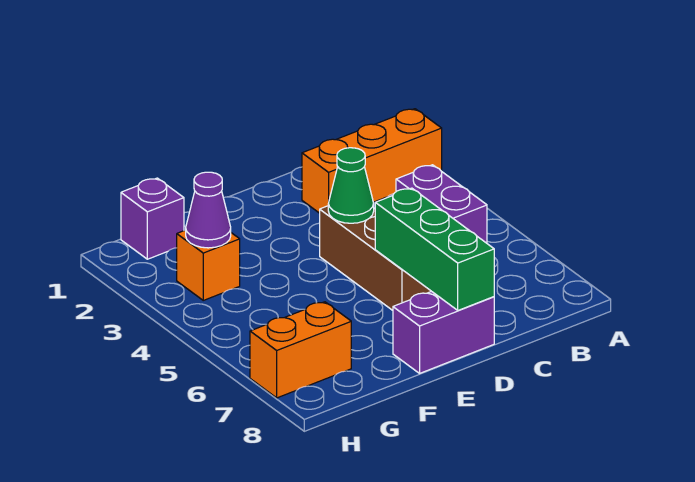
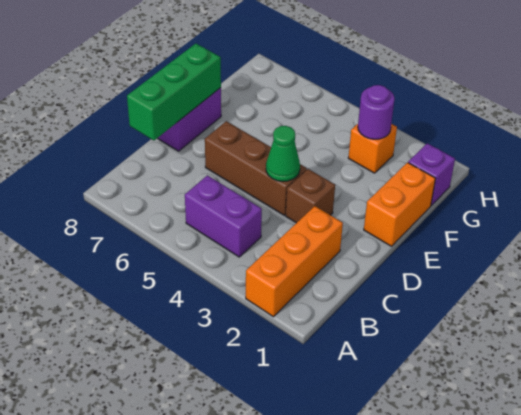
none -> brown 1x1 brick [286,169,335,223]
green 1x3 brick [375,188,494,310] -> green 1x3 brick turned to [127,44,221,140]
purple 1x1 cone [186,172,231,248] -> purple 1x1 round brick [358,85,395,139]
orange 1x2 brick [250,302,351,398] -> orange 1x2 brick moved to [364,163,436,246]

